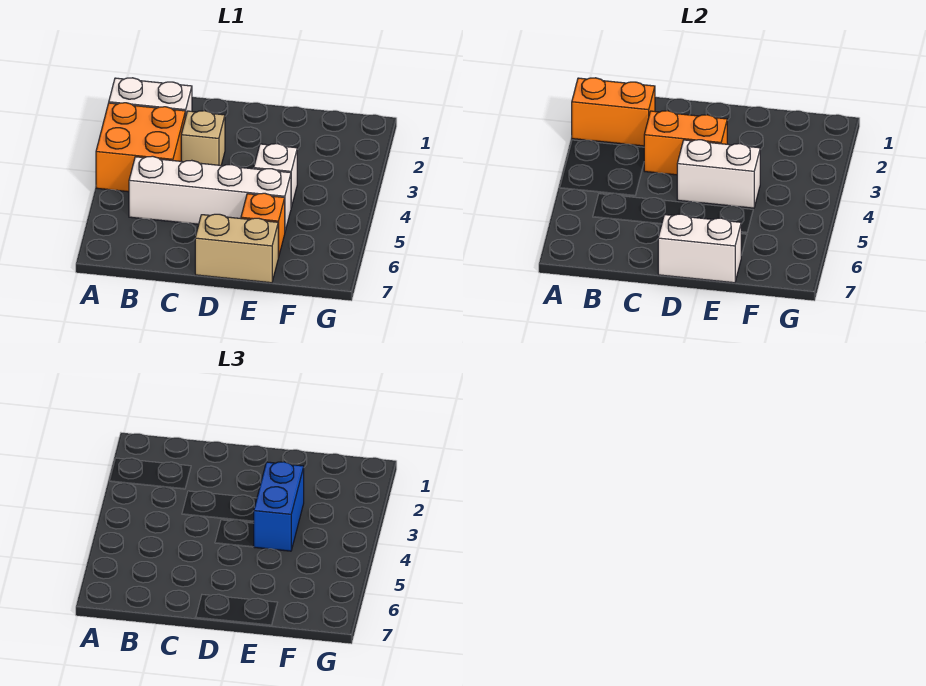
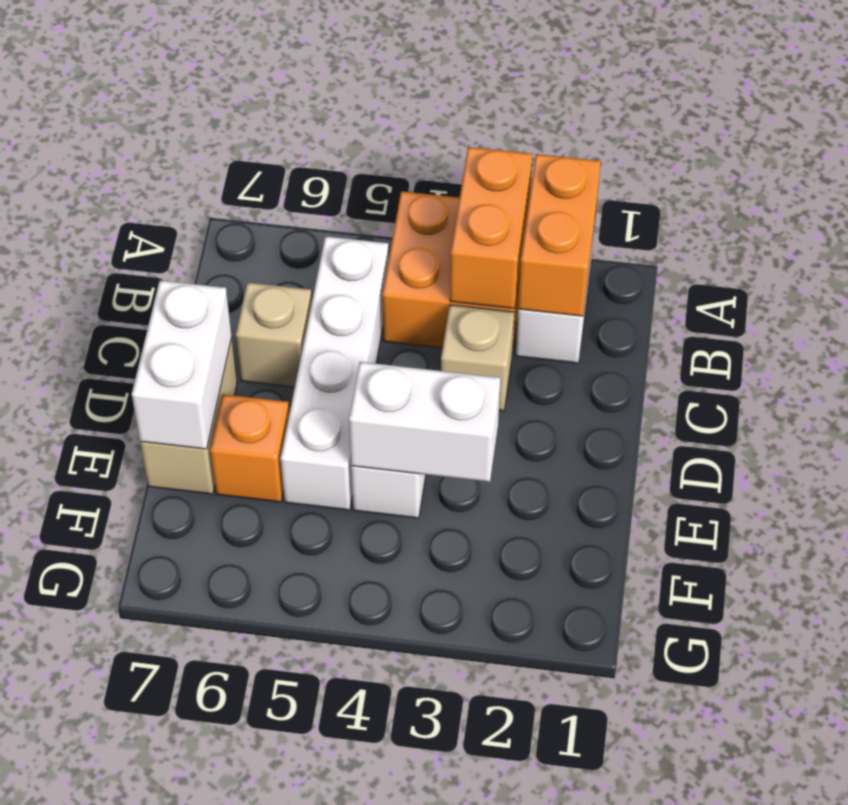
orange 1x2 brick [644,111,727,175] -> orange 1x2 brick moved to [450,147,533,309]
none -> tan 1x1 brick [236,282,312,387]
white 1x2 brick [677,140,760,208] -> white 1x2 brick turned to [349,362,500,482]
blue 1x2 brick [254,462,304,551] -> none

